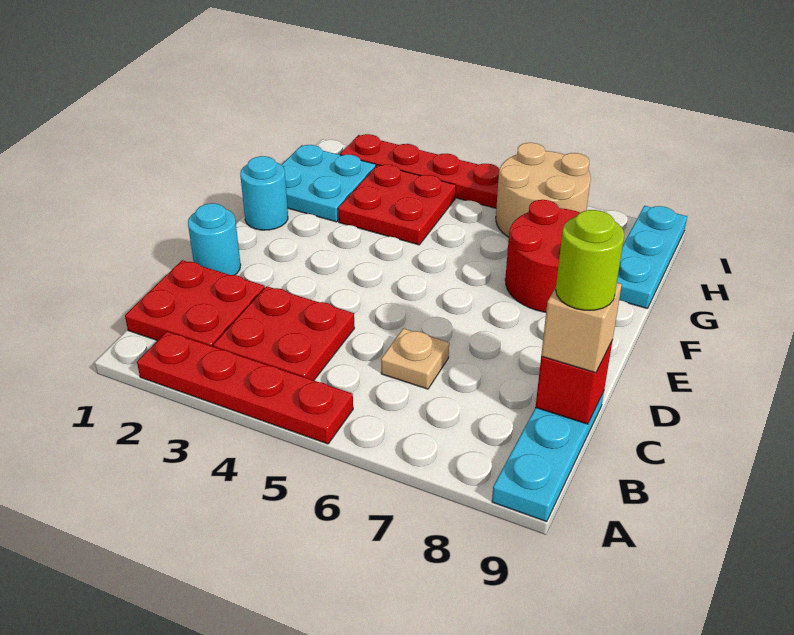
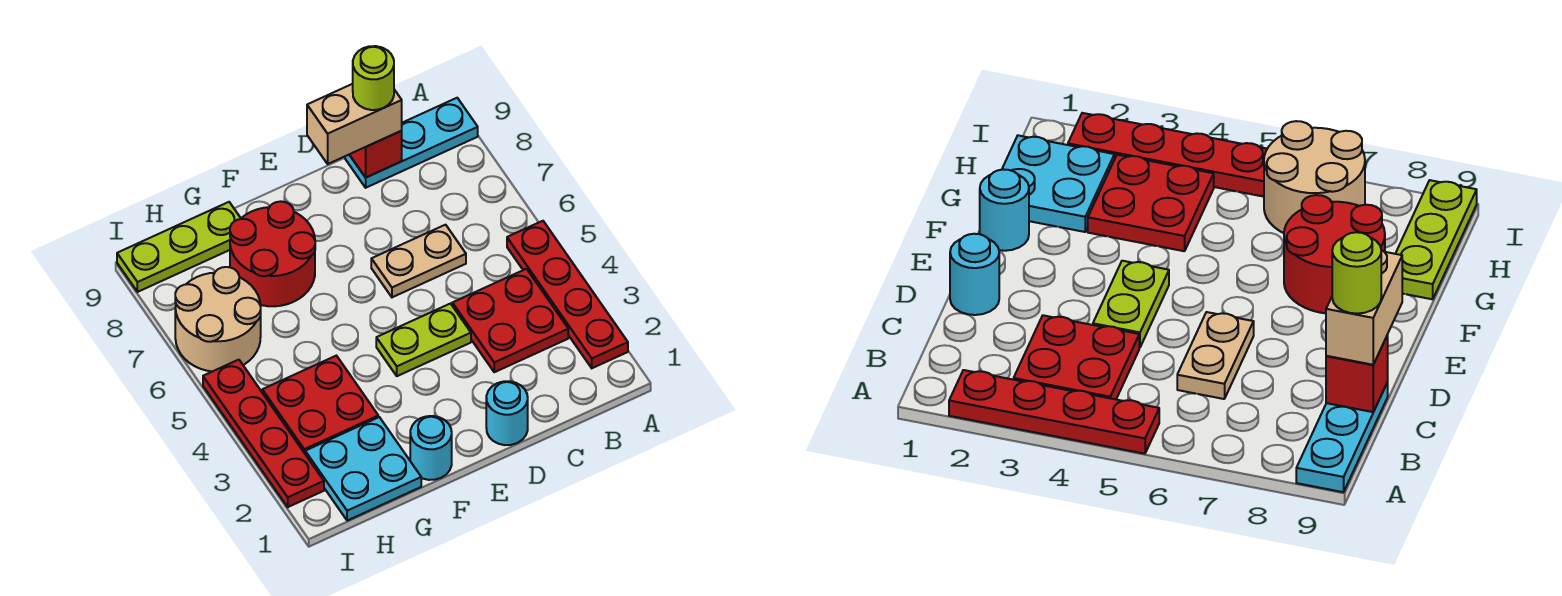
red 2x2 plate [125,260,265,347] -> none
tan 1x1 plate [381,328,449,389] -> tan 1x2 plate [371,225,466,297]
tan 1x1 brick [541,283,622,373] -> tan 1x2 brick [307,84,402,164]
none -> lime 1x2 plate [376,304,471,376]
cyan 1x3 plate [617,206,687,309] -> lime 1x3 plate [117,202,241,292]

